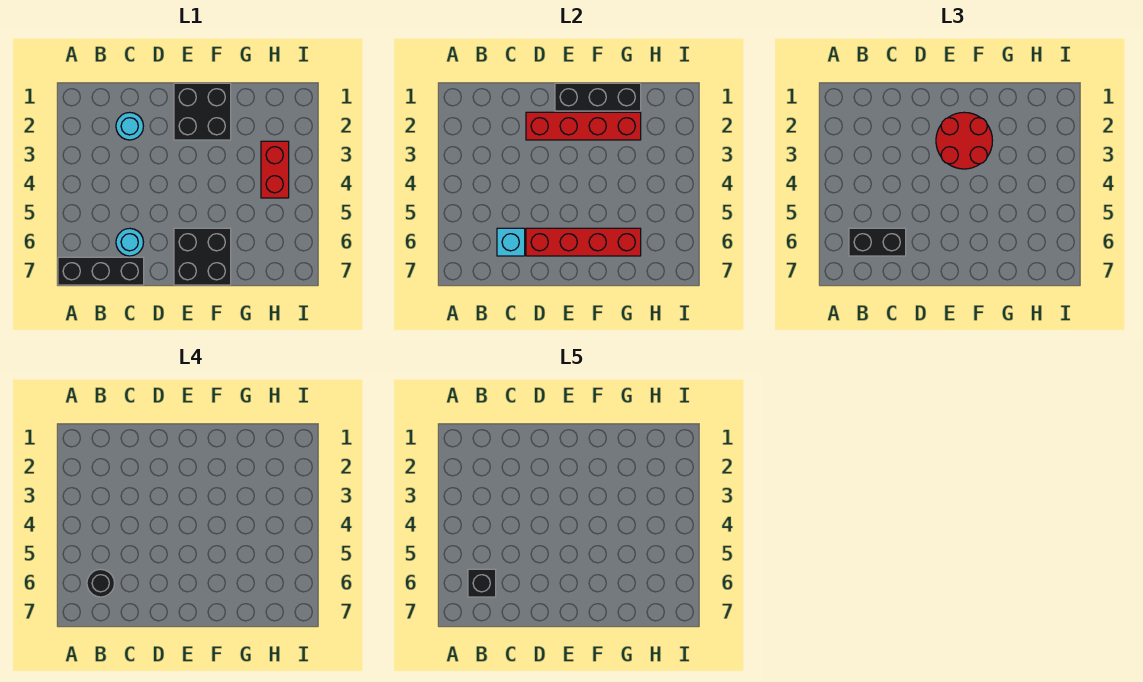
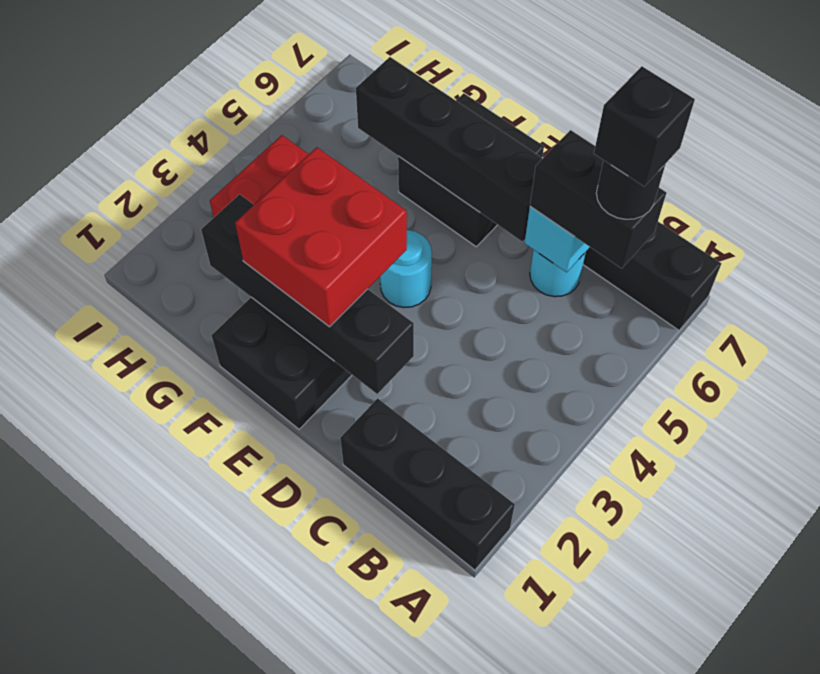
cyan 1x1 round brick [116,112,143,140] -> cyan 1x1 round brick moved to [380,230,432,308]
red 1x4 brick [526,112,641,140] -> black 1x4 brick [201,194,414,394]
red 1x4 brick [526,228,641,256] -> black 1x4 brick [356,57,543,241]
black 1x3 brick [555,83,641,111] -> black 1x3 brick moved to [340,398,515,570]
red 2x2 round brick [936,112,993,169] -> red 2x2 brick [235,147,407,327]

